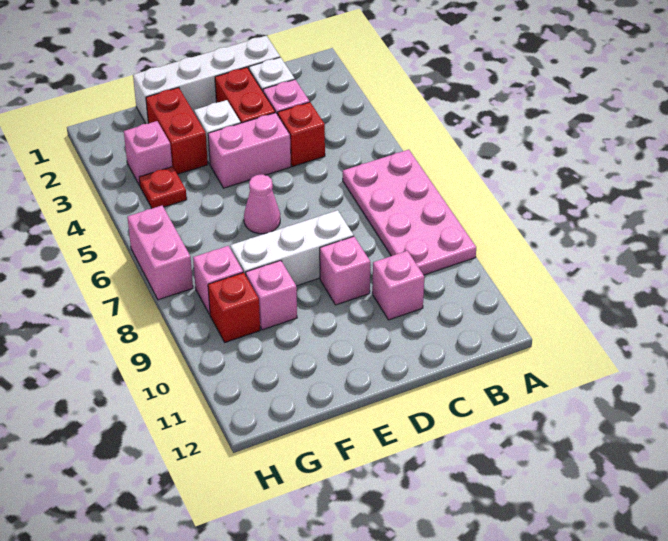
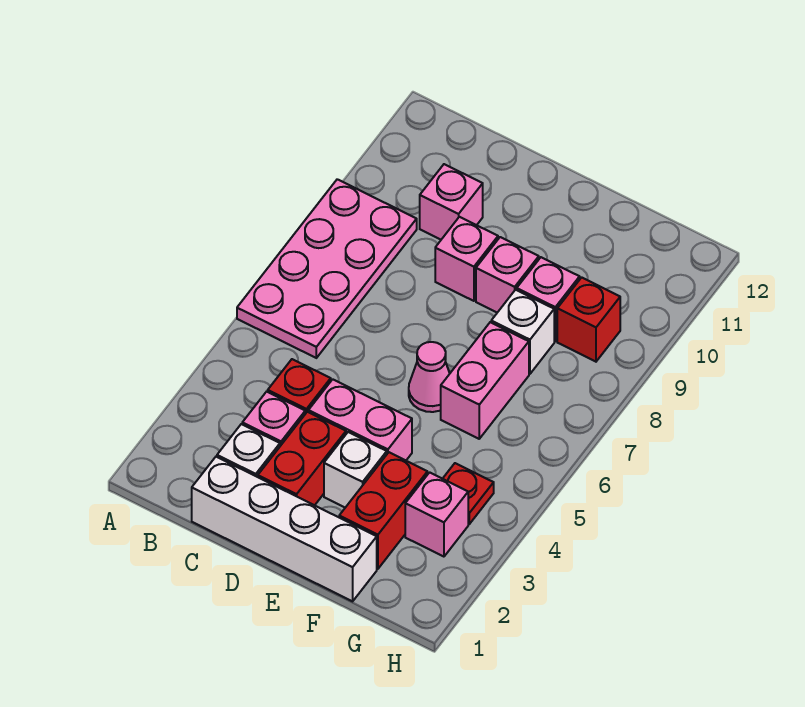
white 1x3 brick [230,210,354,286] -> white 1x1 brick [491,290,554,374]
pink 1x1 brick [193,246,243,314] -> pink 1x1 brick moved to [476,237,539,313]
pink 1x2 brick [127,206,193,300] -> pink 1x2 brick moved to [441,322,529,439]

